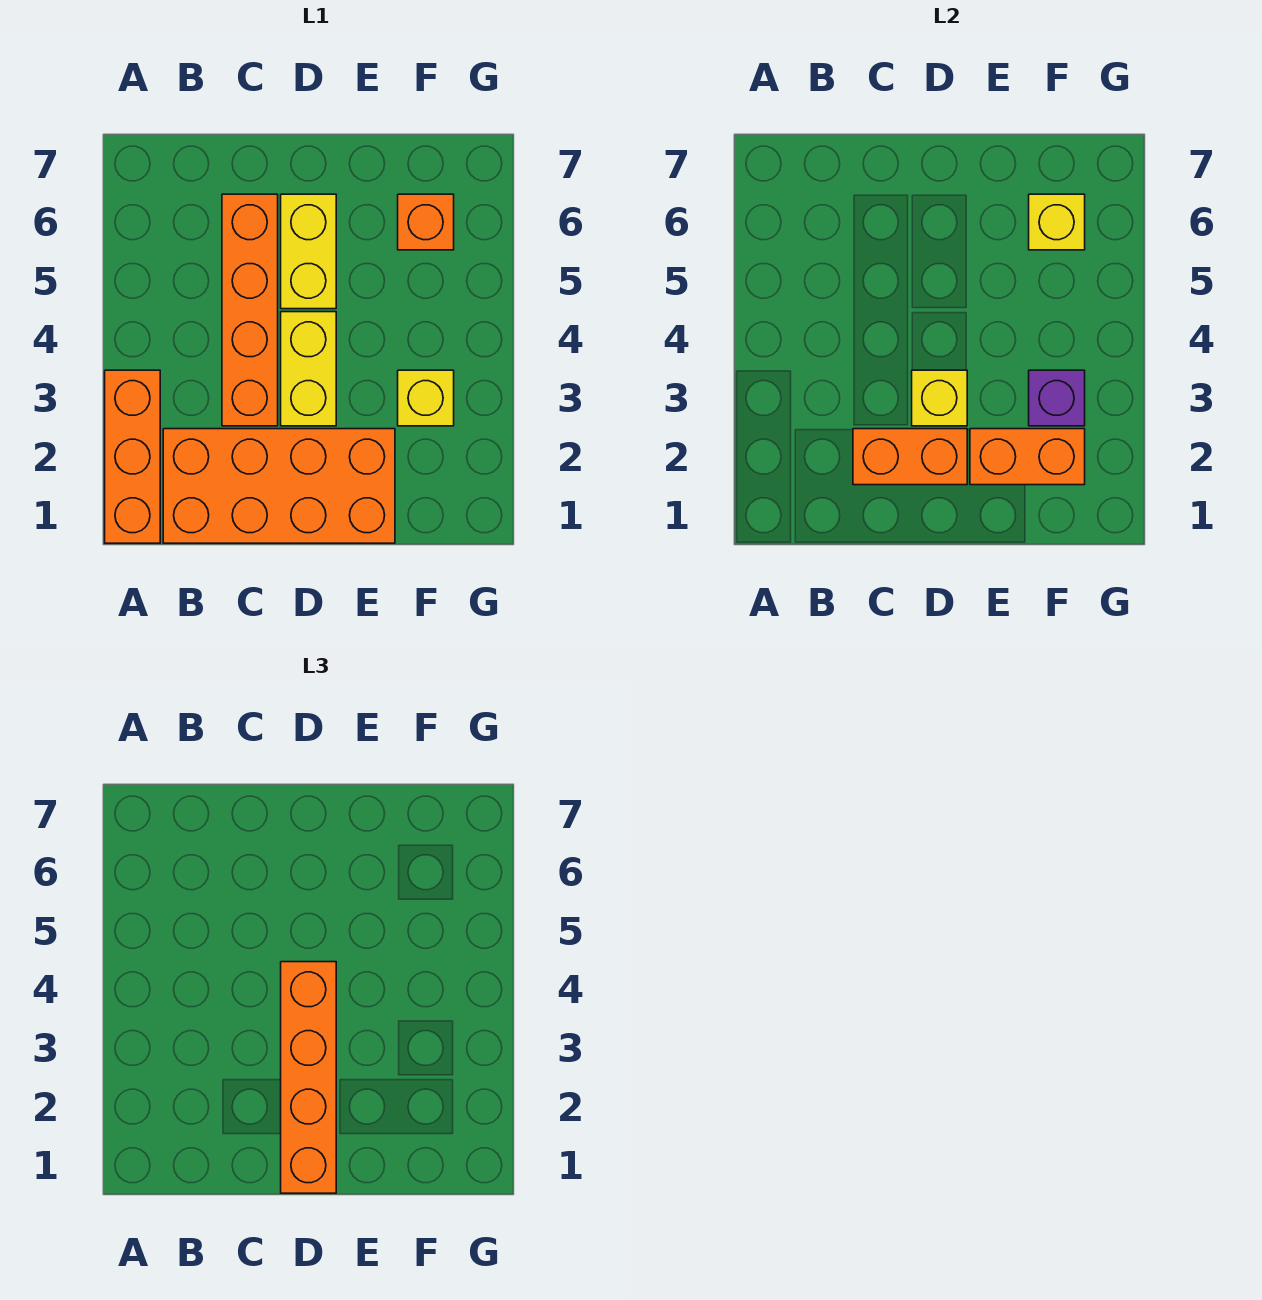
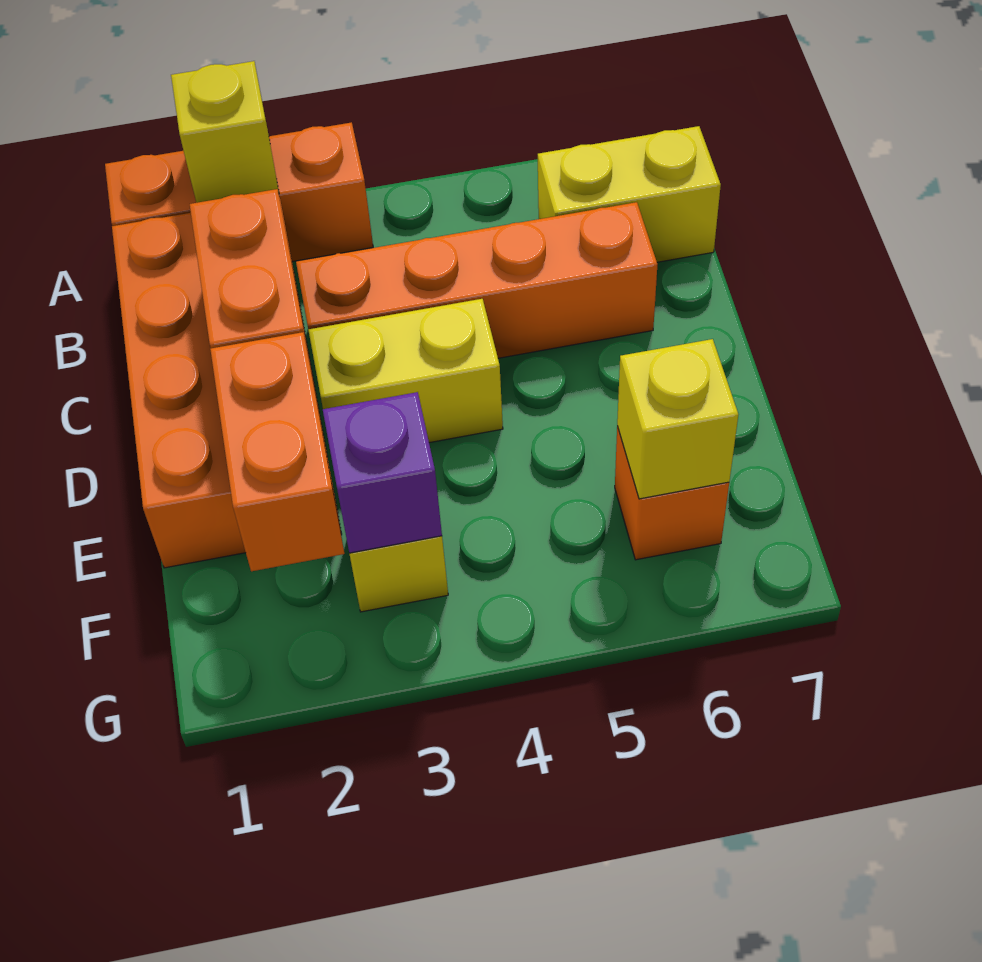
orange 1x4 brick [281,962,336,1193] -> none
yellow 1x1 brick [912,370,967,426] -> yellow 1x1 brick moved to [171,61,279,203]
yellow 1x2 brick [281,194,336,309] -> yellow 1x2 brick moved to [538,126,721,262]

